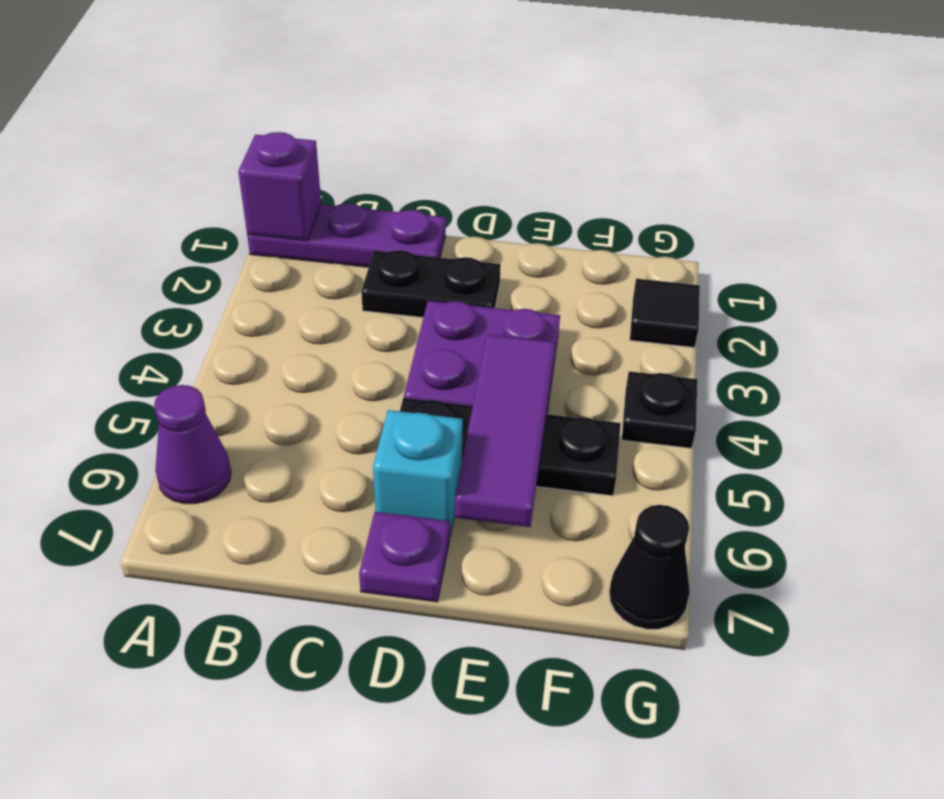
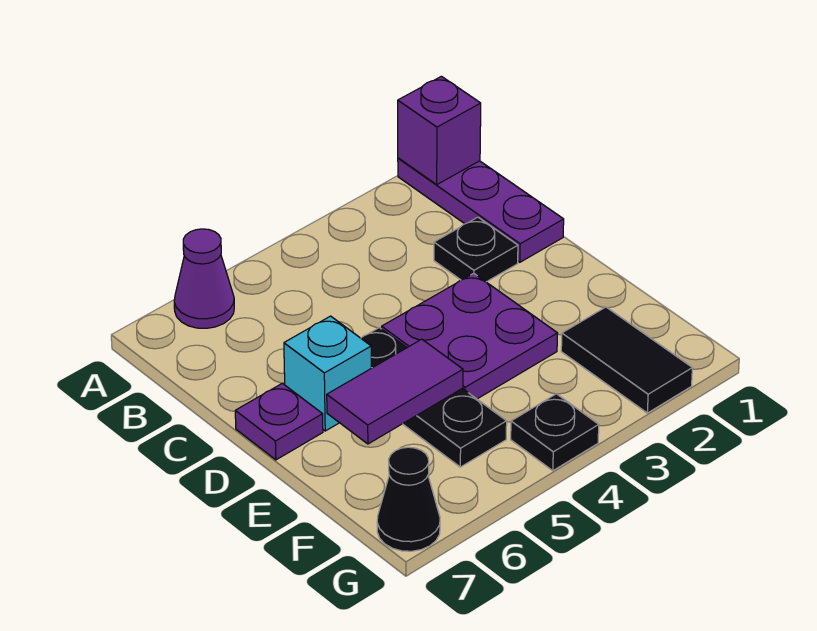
black 1x2 plate [361,250,501,317] -> black 1x1 plate [434,217,518,282]
purple 1x3 tile [454,335,555,527] -> purple 1x2 tile [327,339,463,444]
black 1x1 tile [630,279,700,348] -> black 1x2 tile [561,307,692,413]

